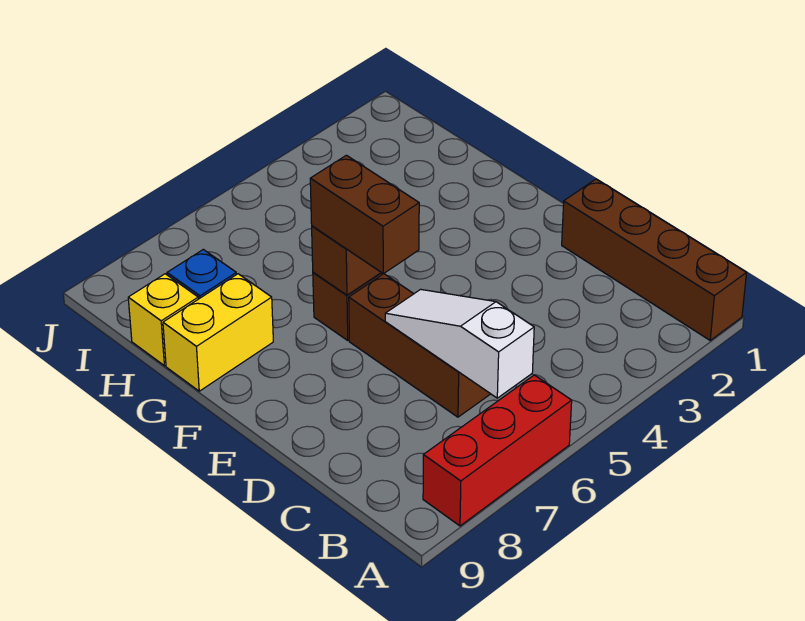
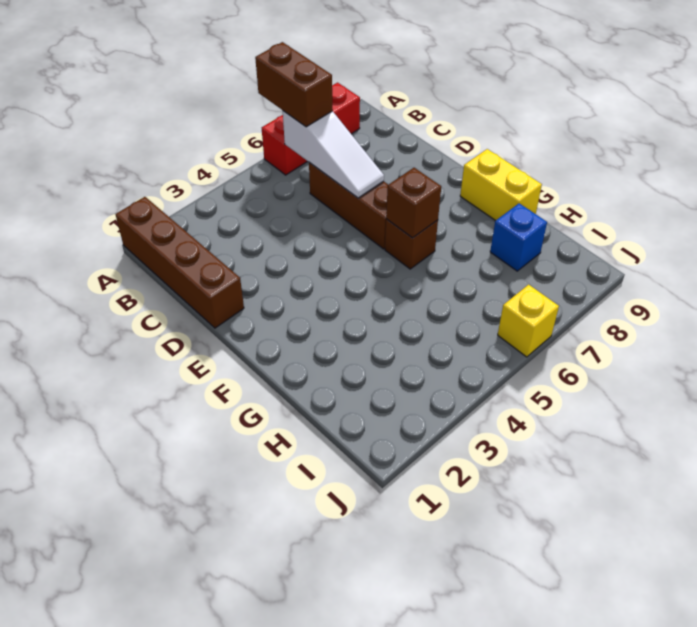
brown 1x2 brick [310,155,419,274] -> brown 1x2 brick moved to [255,42,333,127]
yellow 1x2 brick [163,274,273,391] -> yellow 1x2 brick turned to [460,149,542,221]
yellow 1x1 brick [128,274,198,366] -> yellow 1x1 brick moved to [498,284,559,357]

